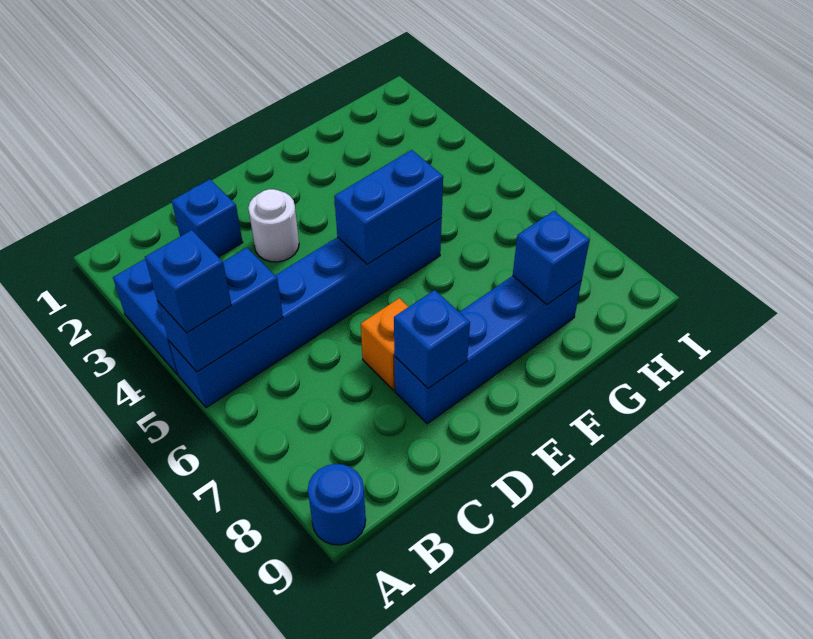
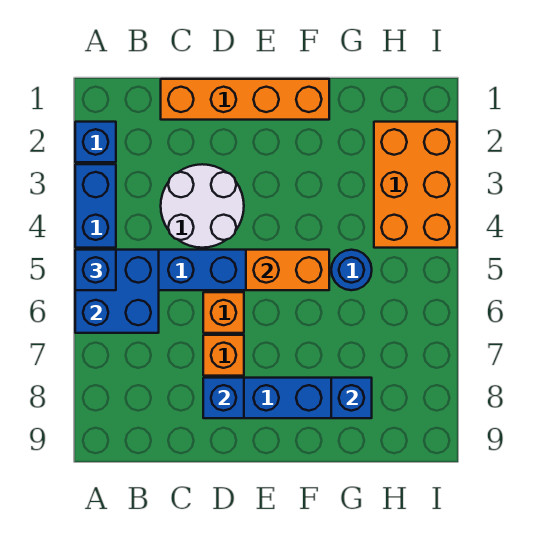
blue 1x2 brick [157,248,283,372] -> blue 2x2 brick [75,250,159,333]
blue 1x1 round brick [308,464,366,545] -> blue 1x1 round brick moved to [331,250,372,290]
none -> orange 1x4 brick [161,79,329,120]
blue 1x1 brick [172,179,243,257] -> blue 1x1 brick moved to [75,122,116,162]
white 1x1 round brick [248,189,299,262] -> white 2x2 round brick [161,164,244,248]
none -> orange 1x1 brick [203,292,244,333]
blue 1x2 brick [334,150,443,264] -> orange 1x2 brick [246,250,329,290]
none -> orange 2x3 brick [374,122,457,248]

